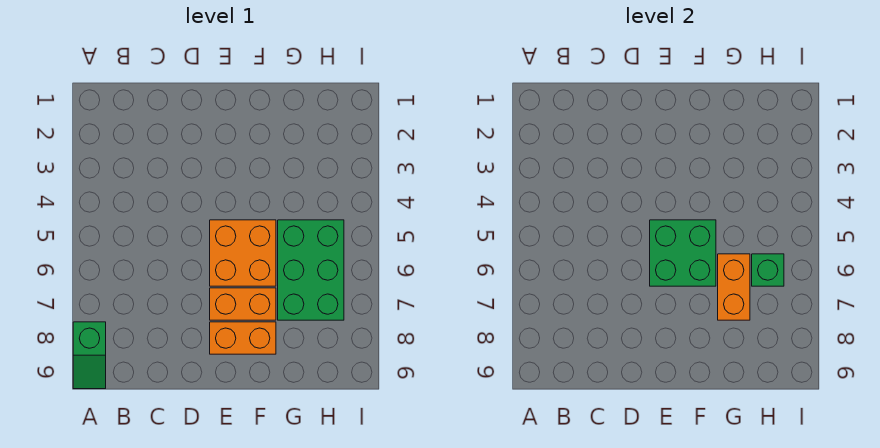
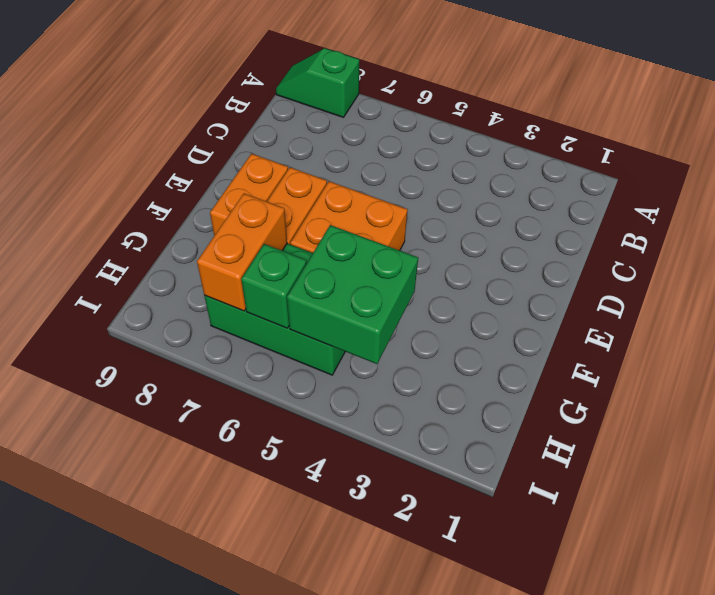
green 2x2 brick [650,220,716,286] -> green 2x2 brick moved to [287,225,418,364]
orange 1x2 brick [718,254,750,320] -> orange 1x2 brick turned to [197,194,287,311]

